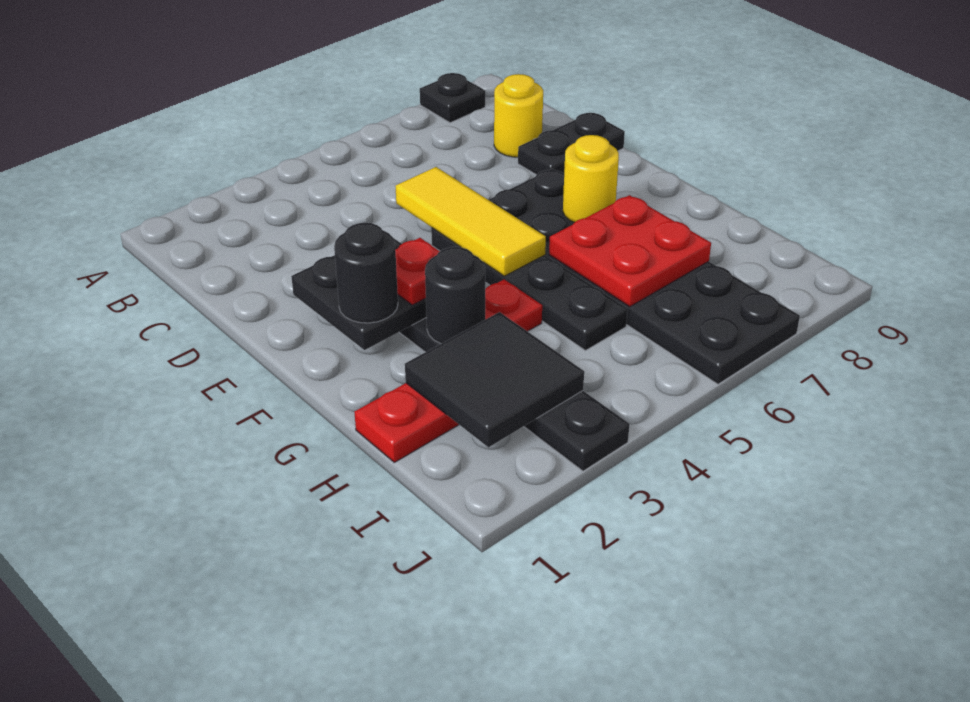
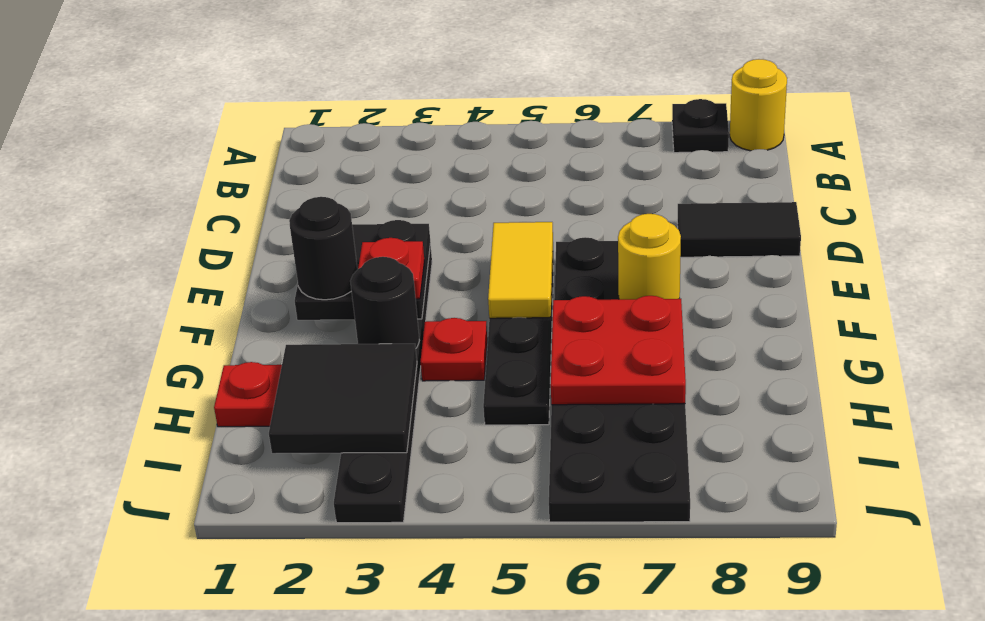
yellow 1x1 round brick [494,74,543,157] -> yellow 1x1 round brick moved to [730,59,787,151]
yellow 1x3 tile [396,167,546,276] -> yellow 1x2 tile [488,222,553,318]
black 1x2 plate [518,113,625,175] -> black 1x2 tile [677,202,801,257]

